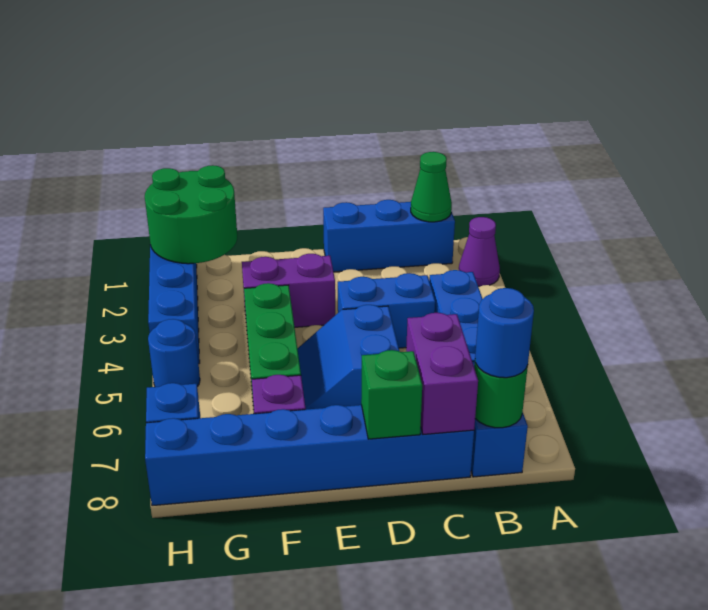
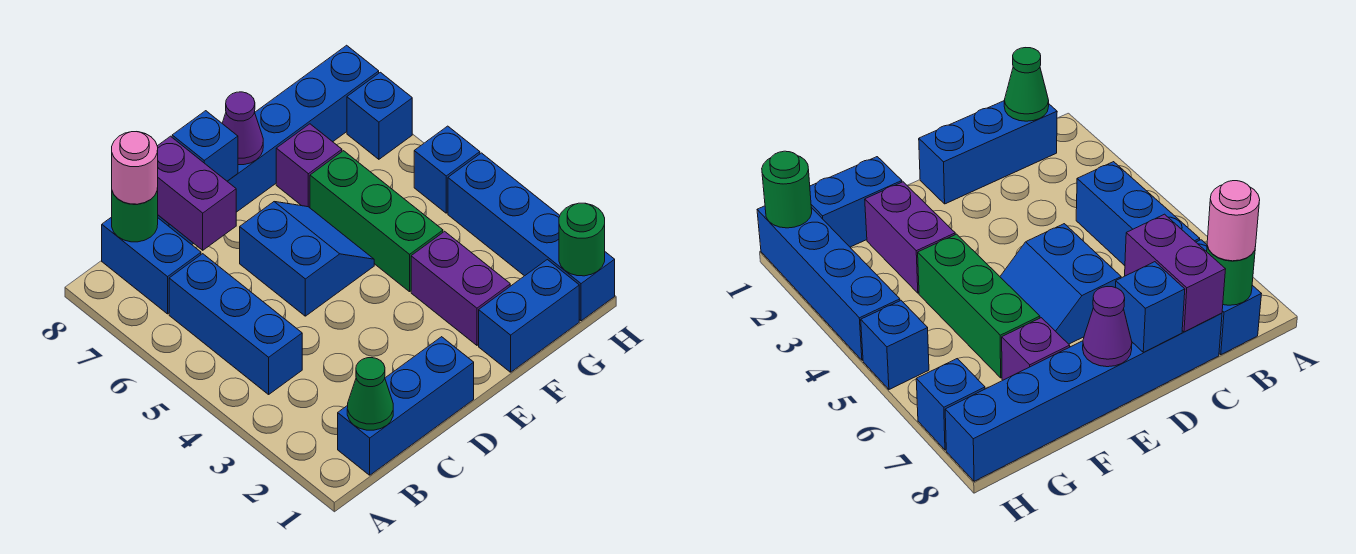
purple 1x1 cone [459,217,500,286] -> purple 1x1 cone moved to [222,92,263,165]
blue 1x1 round brick [475,288,534,378] -> pink 1x1 round brick [112,132,158,204]
blue 1x2 brick [338,273,435,348] -> blue 1x2 brick moved to [479,260,579,372]
green 1x1 brick [361,350,422,439] -> blue 1x1 brick [172,111,238,181]
purple 1x2 brick [242,254,335,327] -> purple 1x2 brick turned to [411,231,510,345]
green 2x2 round brick [145,165,237,264] -> green 1x1 round brick [559,203,605,276]
blue 1x1 round brick [148,319,200,387] -> blue 1x1 brick [414,126,480,213]

